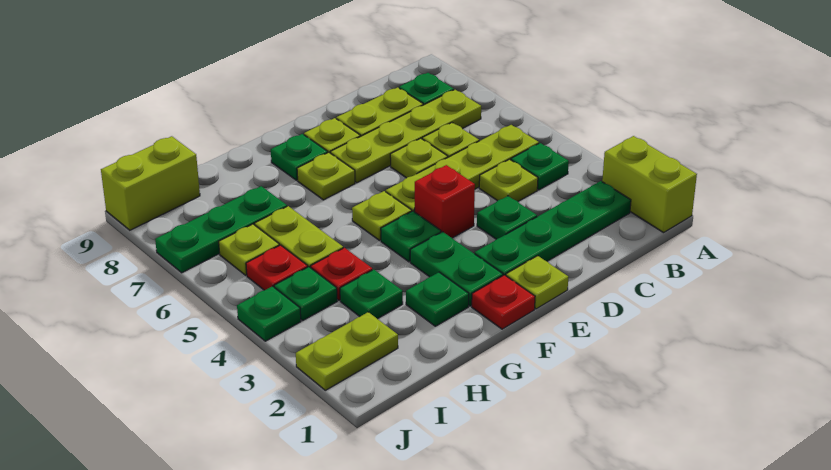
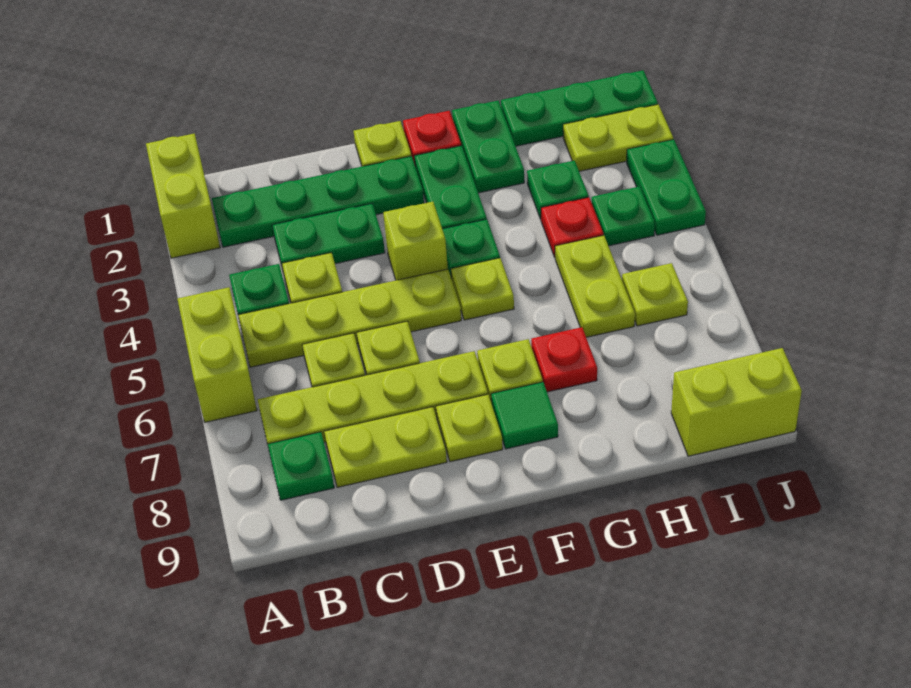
none -> lime 1x2 brick [177,287,257,422]
green 1x1 plate [477,196,537,239] -> green 1x2 plate [272,204,385,269]
red 1x1 brick [415,165,475,238] -> lime 1x1 brick [383,202,448,280]
green 1x1 plate [271,134,328,180] -> green 1x1 tile [491,382,558,449]
green 1x1 plate [406,272,469,326] -> green 1x2 plate [452,101,524,193]
green 1x3 plate [155,186,287,273] -> green 1x3 plate moved to [501,70,658,146]
red 1x1 plate [246,245,308,290] -> red 1x1 plate moved to [531,327,597,392]
green 1x1 plate [237,286,301,341] -> green 1x2 plate [627,139,706,235]

